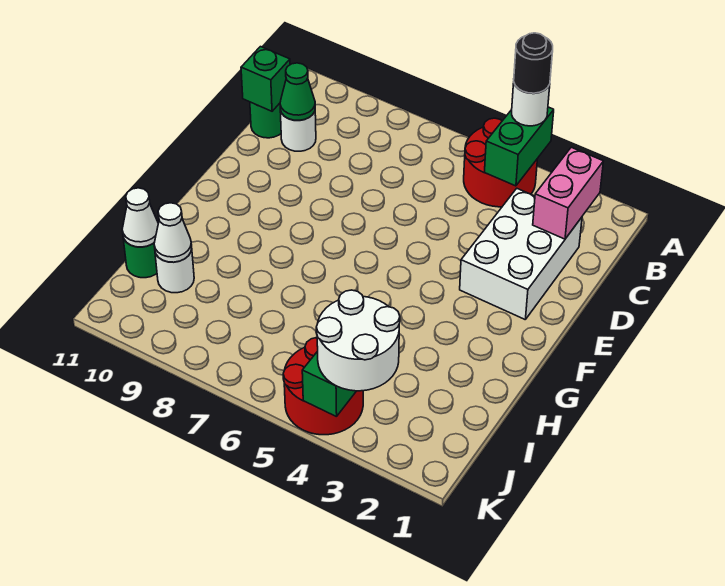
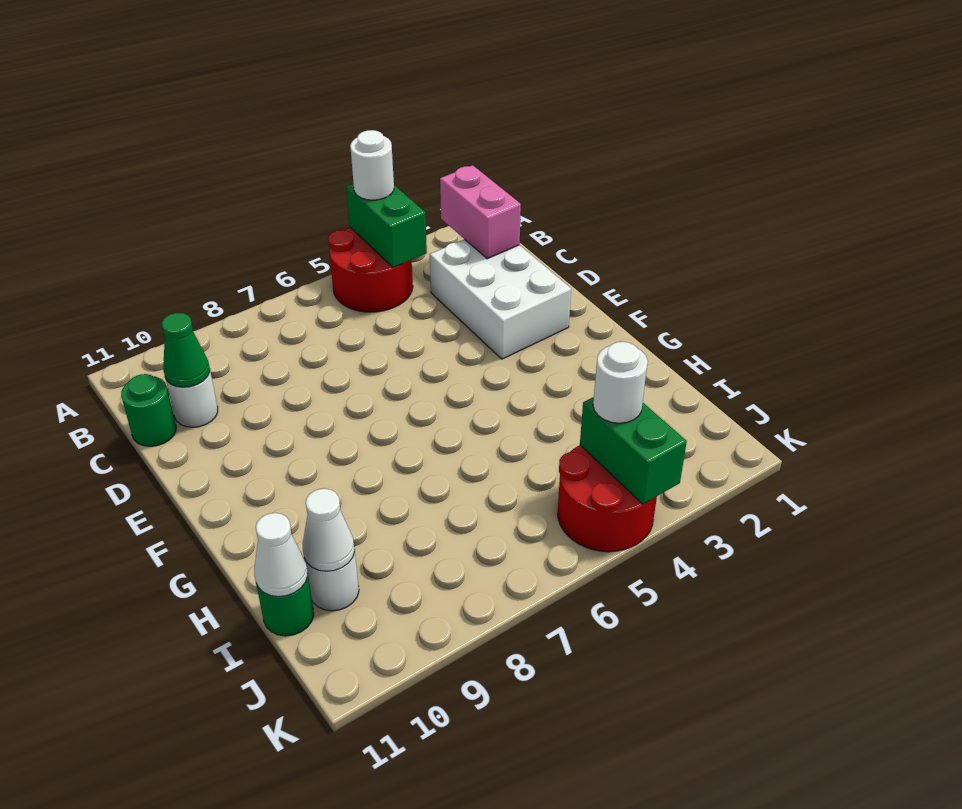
black 1x1 round brick [514,33,553,93] -> none
green 1x1 brick [241,47,290,111] -> none
white 2x2 round brick [316,290,400,391] -> white 1x1 round brick [593,342,648,423]

